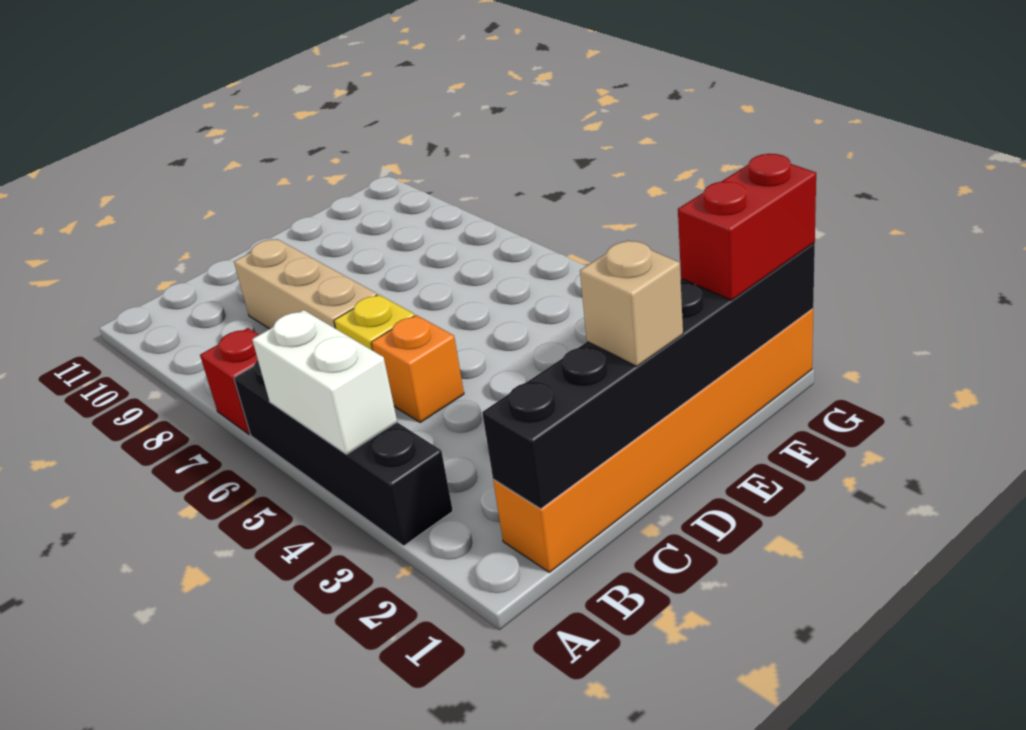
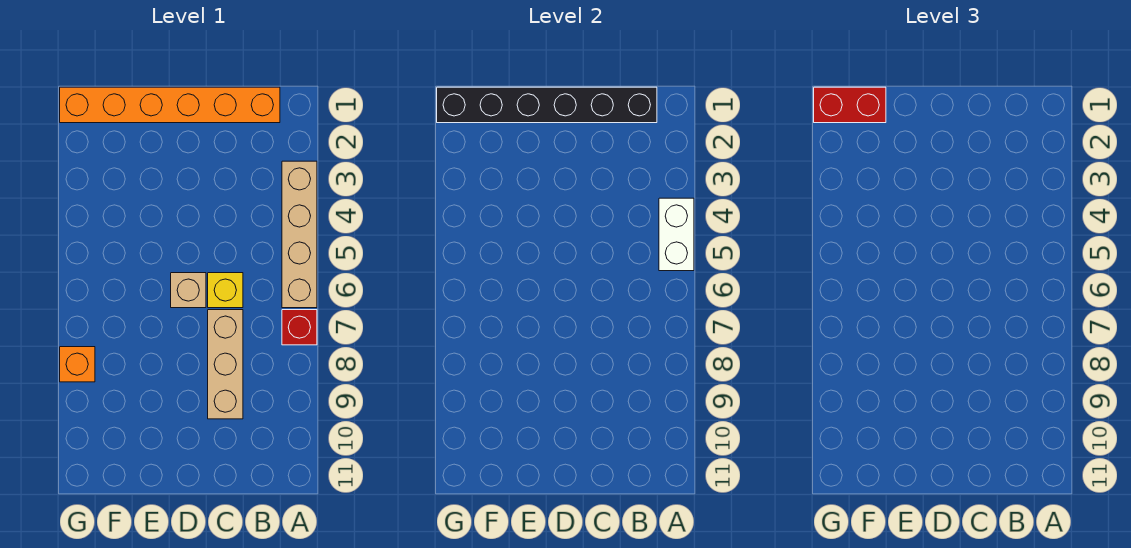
black 1x4 brick [234,360,453,546] -> tan 1x4 brick [282,161,317,308]
orange 1x1 brick [371,315,464,422] -> orange 1x1 brick moved to [60,347,95,382]
tan 1x1 brick [580,240,683,366] -> tan 1x1 brick moved to [171,273,206,308]

